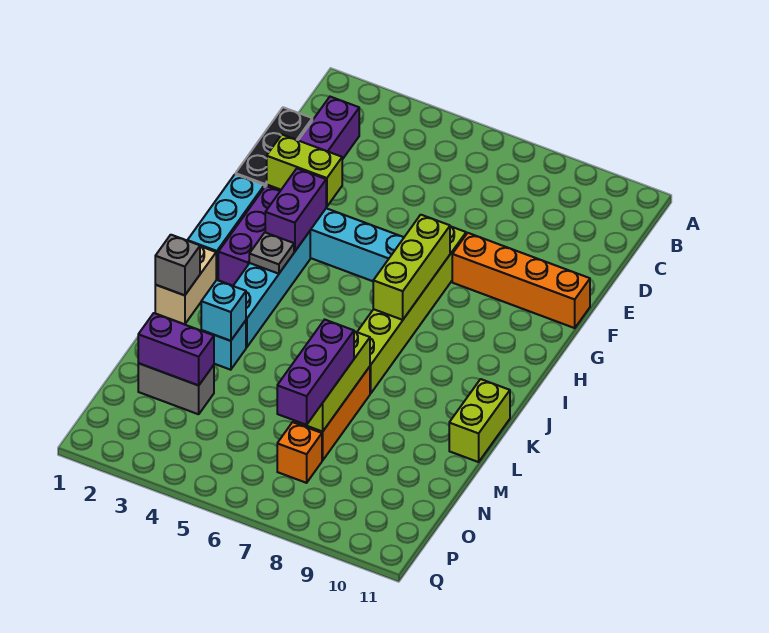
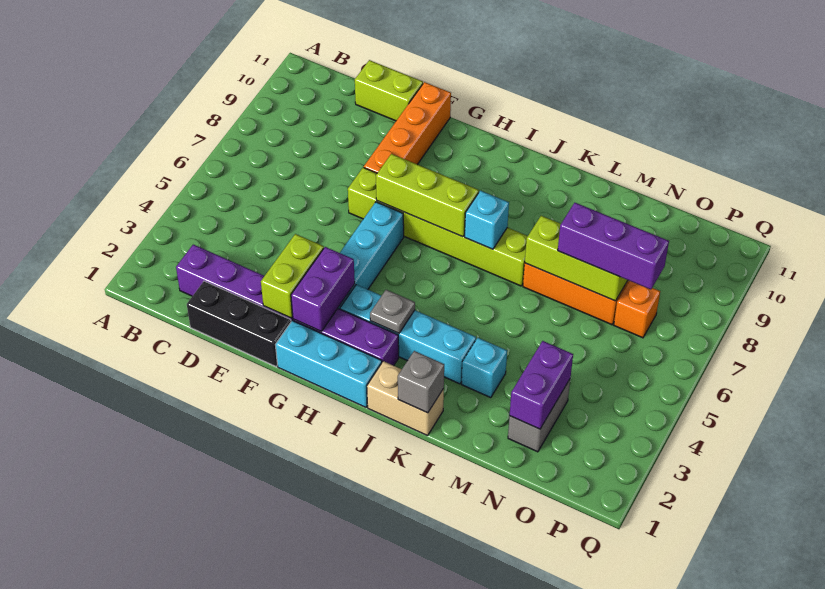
purple 1x2 brick [265,169,326,251] -> purple 1x2 brick turned to [291,247,355,331]
lime 1x2 brick [449,379,510,462] -> lime 1x2 brick moved to [355,60,423,121]
cyan 1x1 brick [201,280,246,341] -> cyan 1x1 brick moved to [465,191,509,249]

